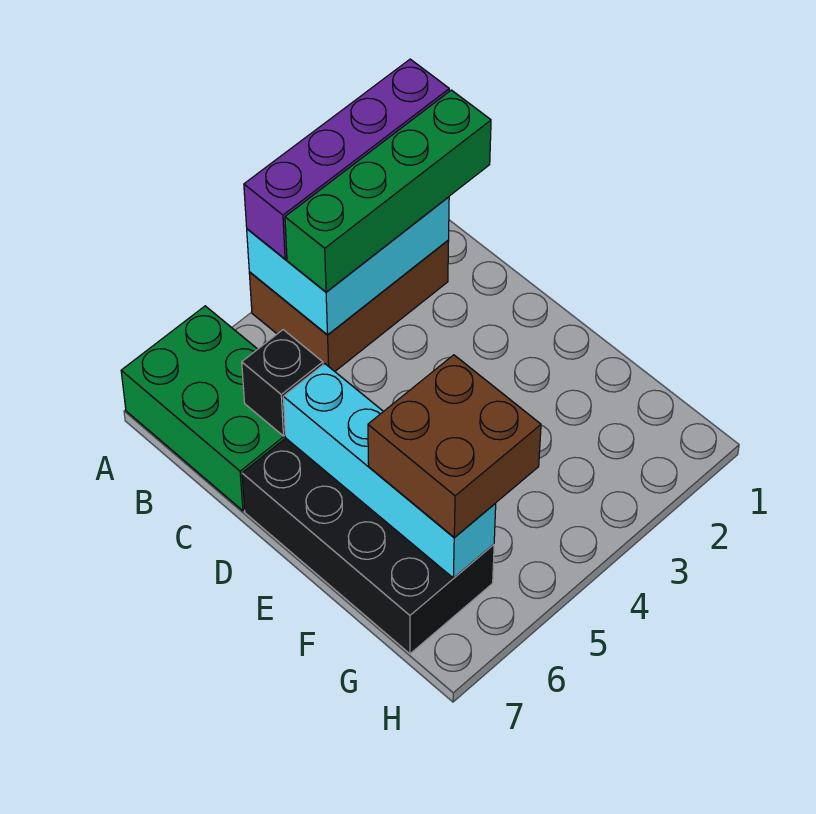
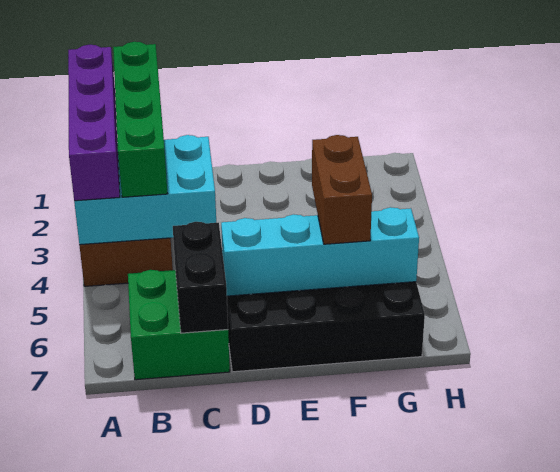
cyan 2x3 brick [247,197,449,335] -> cyan 2x3 brick turned to [74,135,216,245]
green 2x3 brick [121,306,285,511] -> green 2x2 brick [128,270,230,380]
black 1x1 brick [242,330,323,436] -> black 1x2 brick [173,222,228,333]
brown 2x2 brick [368,355,541,538] -> brown 1x2 brick [312,135,372,244]

